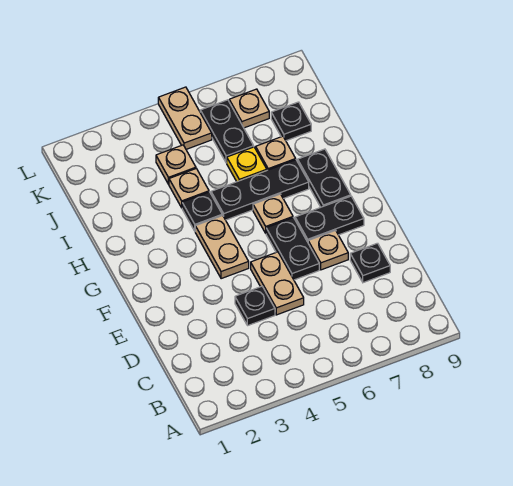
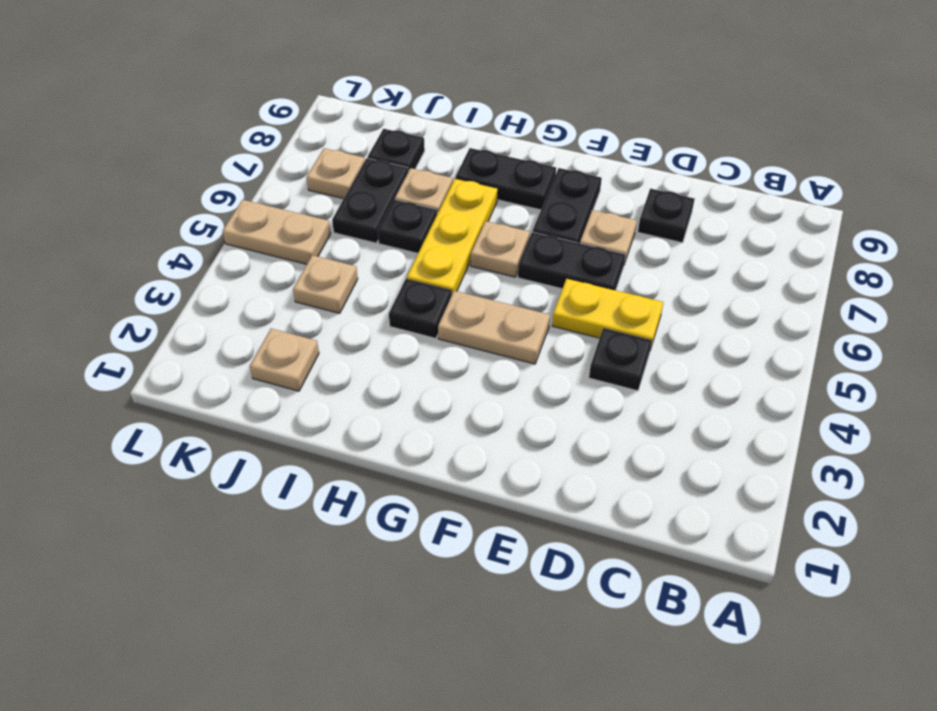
tan 1x2 plate [251,252,304,315] -> yellow 1x2 plate [552,279,664,347]
black 1x3 plate [211,160,309,220] -> yellow 1x3 plate [407,178,498,293]
tan 1x1 plate [169,169,209,208] -> tan 1x1 plate moved to [250,329,319,391]
yellow 1x1 plate [227,147,267,182] -> black 1x1 plate [378,200,437,253]
black 1x2 plate [200,100,254,163] -> black 1x2 plate turned to [332,158,409,243]

